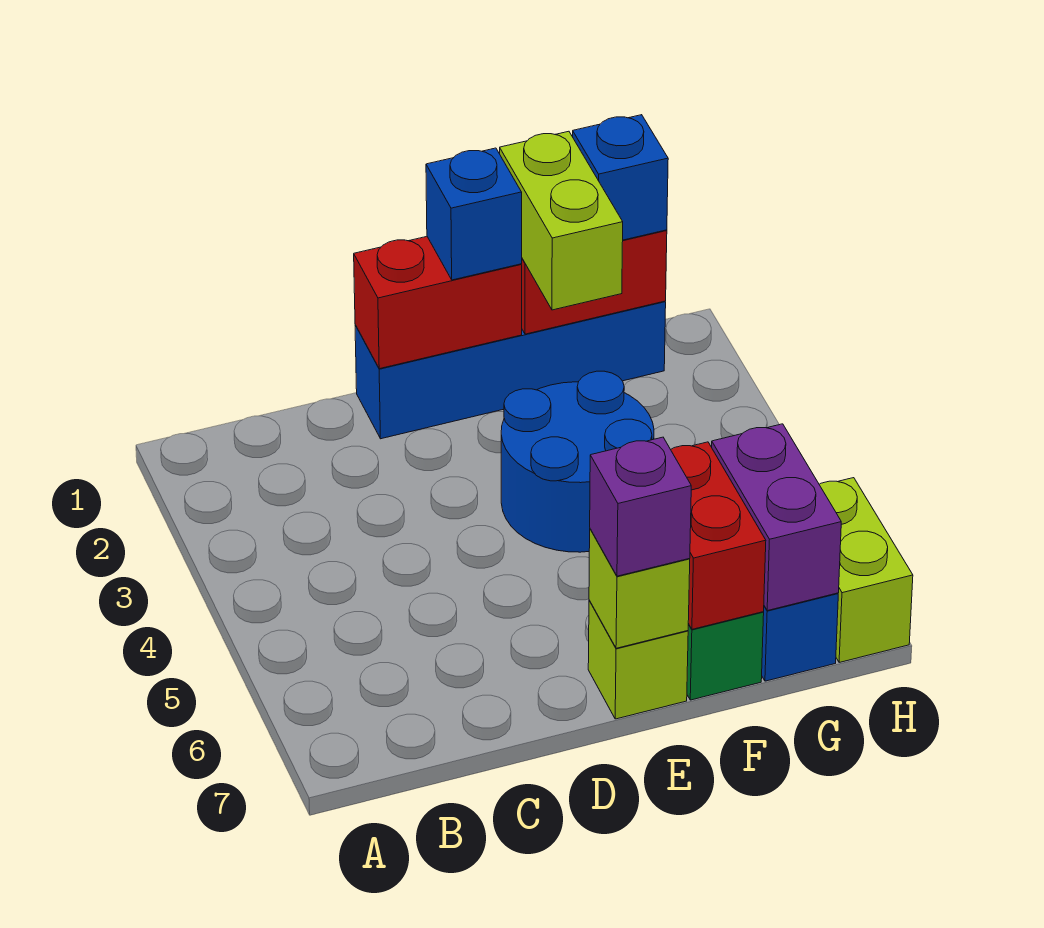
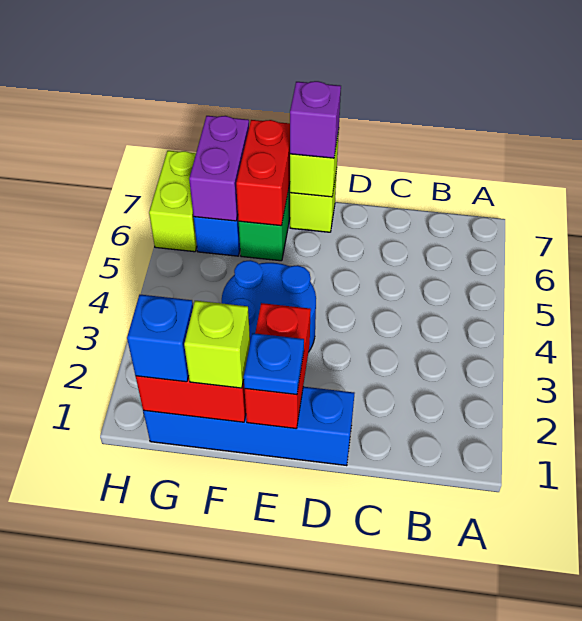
red 1x2 brick [354,237,522,369] -> red 1x2 brick turned to [245,303,311,429]
blue 1x1 brick [426,148,522,280] -> blue 1x1 plate [244,333,304,395]
lime 1x2 brick [500,131,623,310] -> lime 1x1 brick [184,301,250,388]

